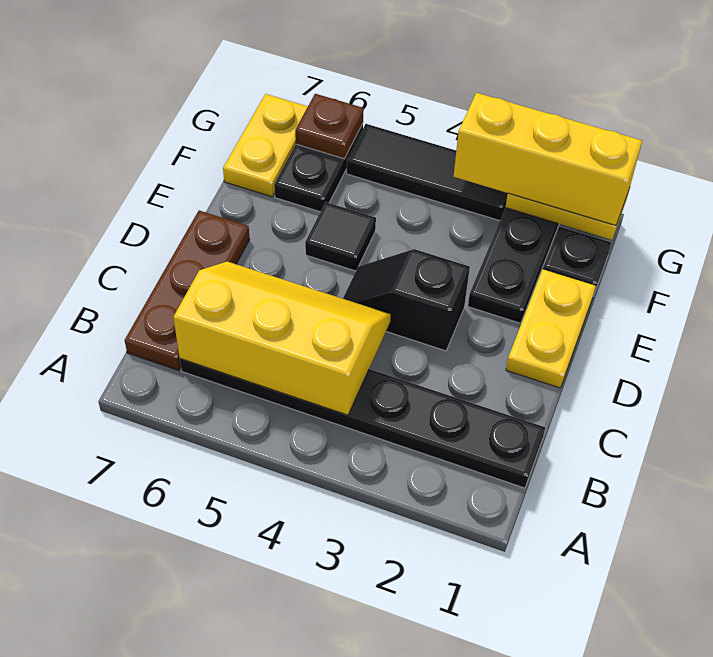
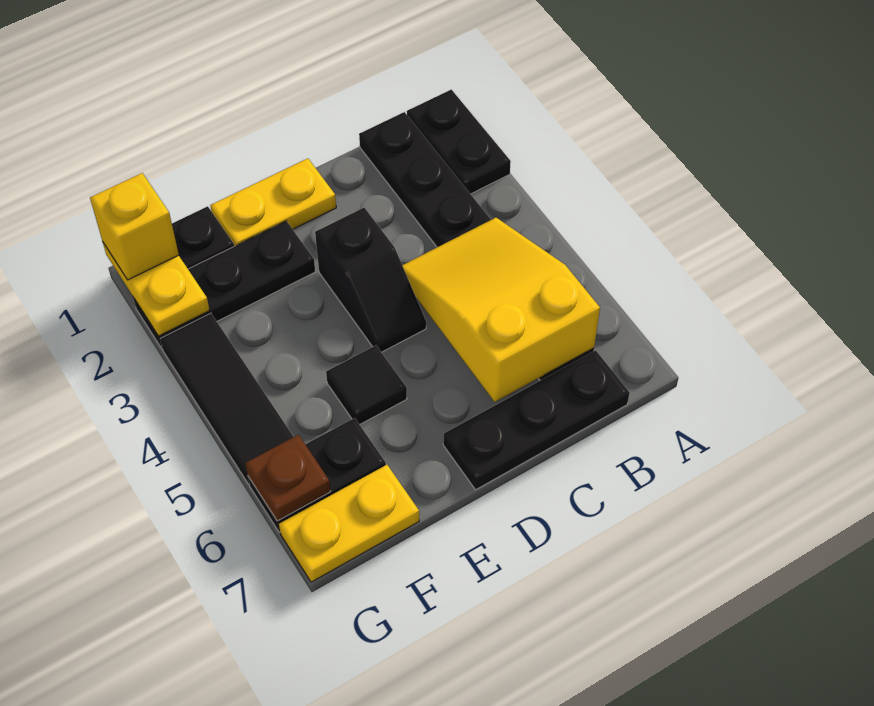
none -> black 1x2 plate [407,90,511,194]
yellow 2x3 slope [173,262,391,415] -> yellow 2x3 slope turned to [402,217,600,402]
brown 1x3 plate [125,210,250,370] -> black 1x3 plate [443,350,629,490]
yellow 1x3 brick [454,93,642,225] -> yellow 1x1 brick [90,173,179,280]

